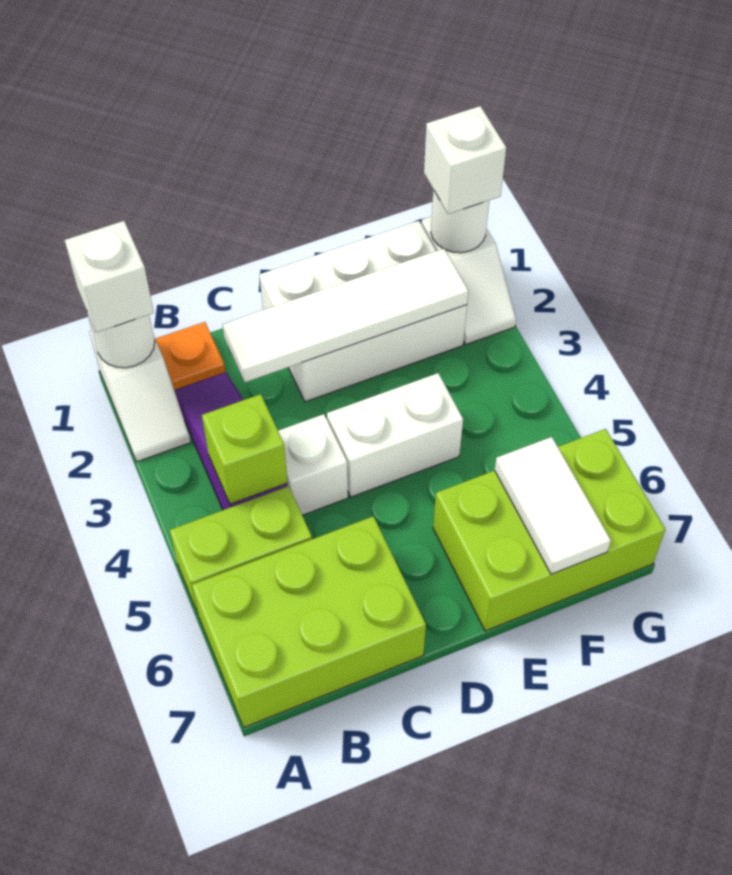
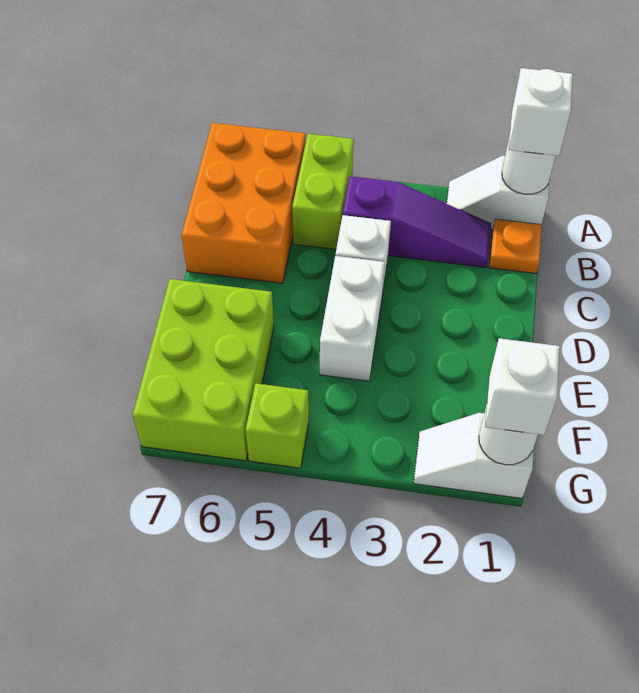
lime 2x3 brick [192,516,426,728] -> orange 2x3 brick [181,123,305,283]
lime 1x1 brick [202,394,288,504] -> lime 1x1 brick moved to [245,383,309,468]
white 1x4 tile [222,249,468,382] -> none
white 2x3 brick [259,221,467,402] -> none
white 1x2 tile [495,437,611,574] -> none

